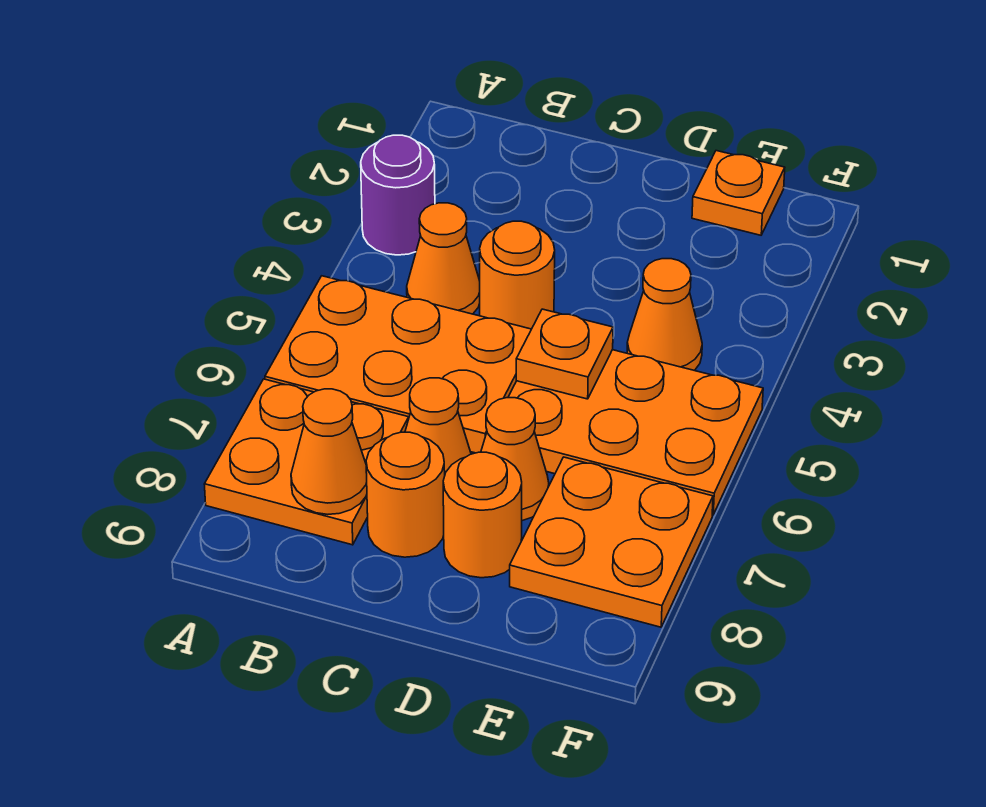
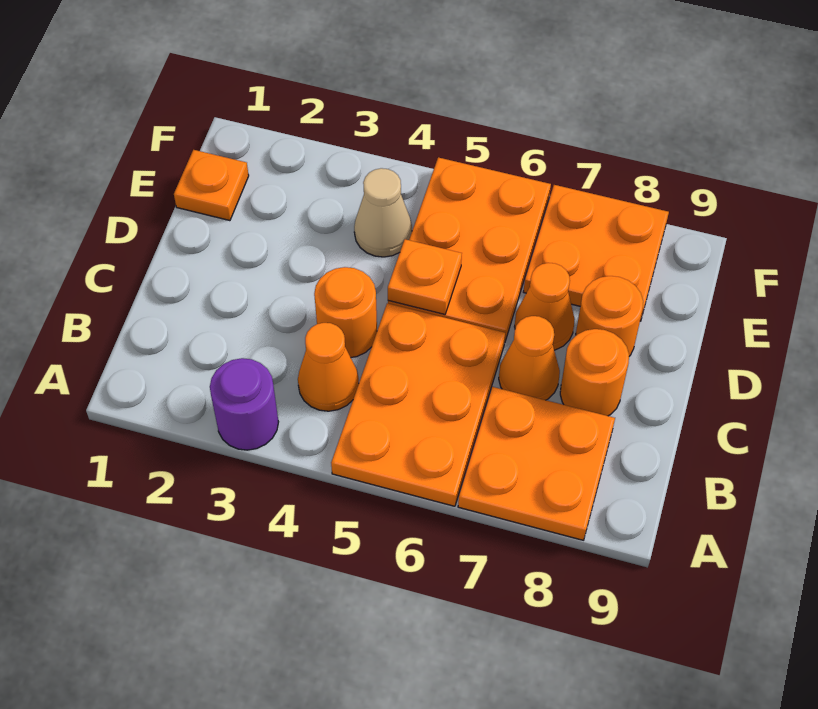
orange 1x1 cone [291,389,367,514] -> none
orange 1x1 cone [627,259,702,371] -> tan 1x1 cone [354,168,412,257]

